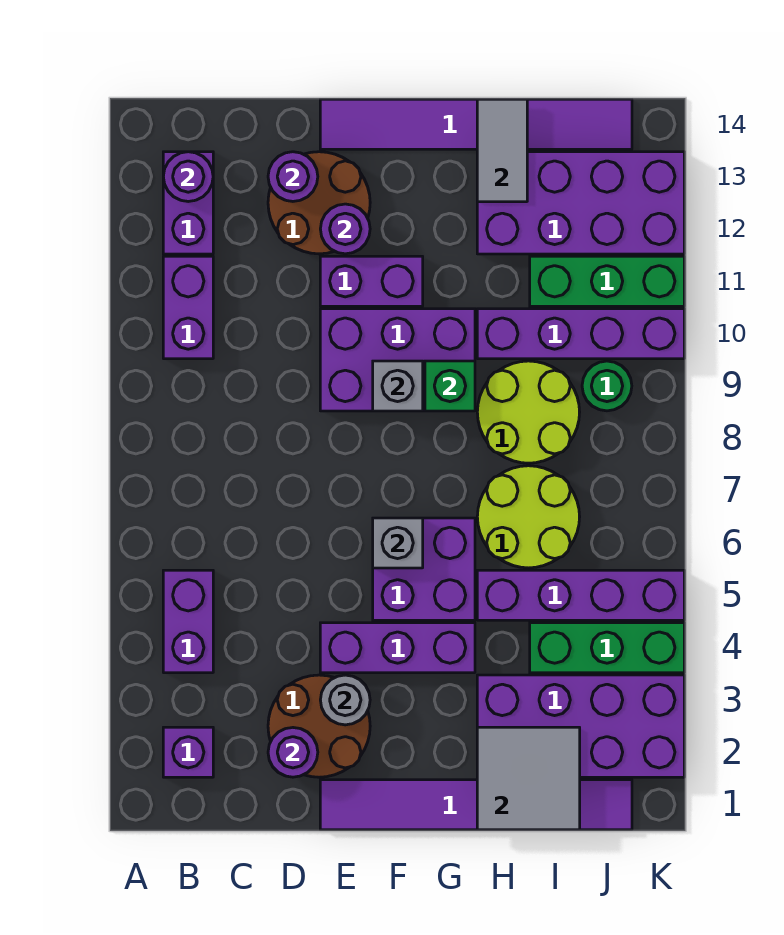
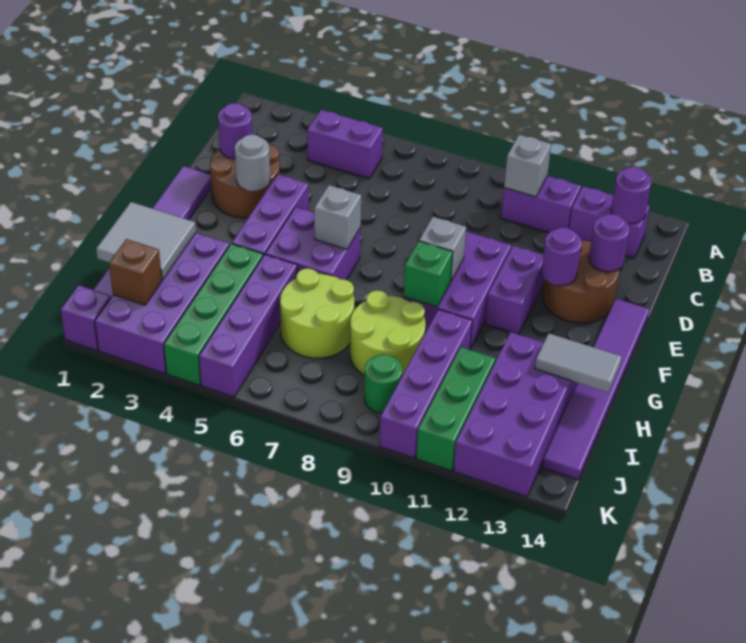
purple 1x1 brick [163,727,213,777] -> purple 1x1 brick moved to [61,285,111,350]
none -> grey 1x1 brick [504,135,551,197]
green 1x3 brick [530,623,684,673] -> green 1x4 brick [164,244,263,385]
none -> brown 1x1 brick [109,239,162,305]

